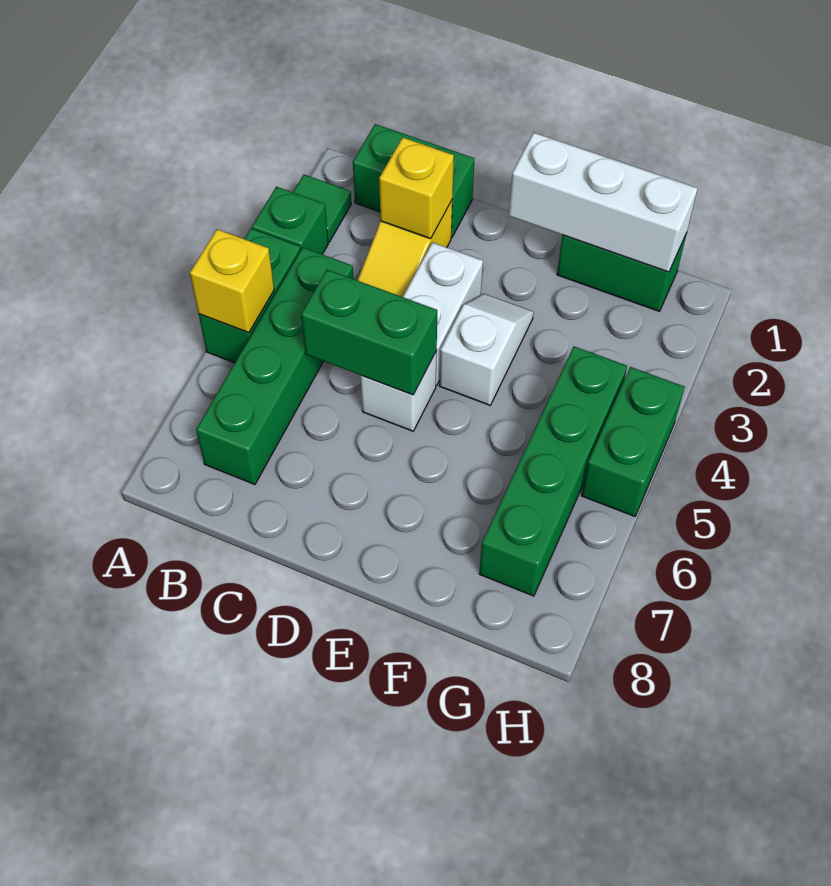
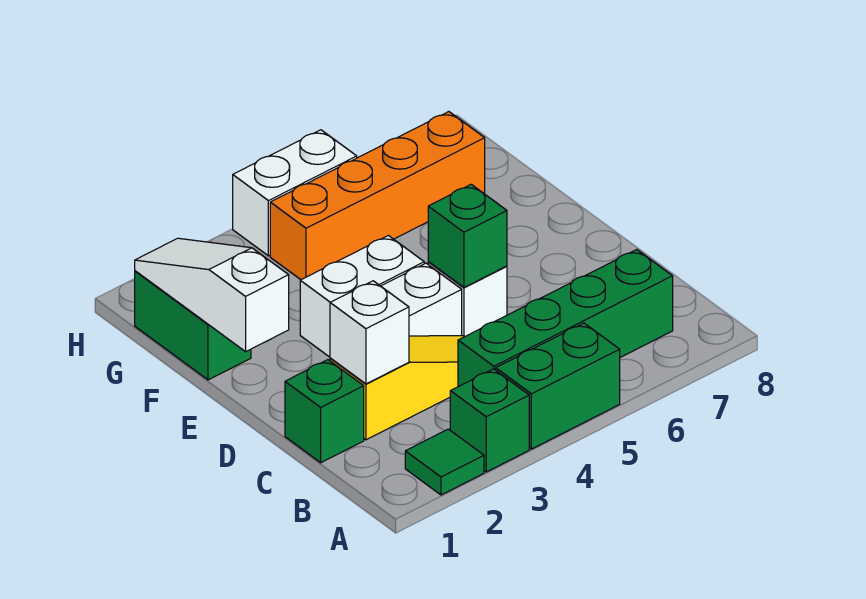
yellow 1x1 brick [190,229,274,333] -> none
green 1x2 brick [353,124,474,237] -> green 1x1 brick [285,360,364,463]
yellow 1x1 brick [379,137,454,239] -> white 1x1 brick [330,281,409,384]
green 1x2 brick [301,270,437,395] -> green 1x1 brick [428,184,507,287]
white 1x3 brick [509,133,698,272] -> white 1x3 slope [135,238,289,352]
white 1x2 slope [439,294,534,405] -> white 1x2 brick [300,236,424,357]
green 1x4 brick [479,346,627,596] -> orange 1x4 brick [270,112,485,280]
green 1x2 brick [581,367,685,516] -> white 1x2 brick [233,130,357,256]

